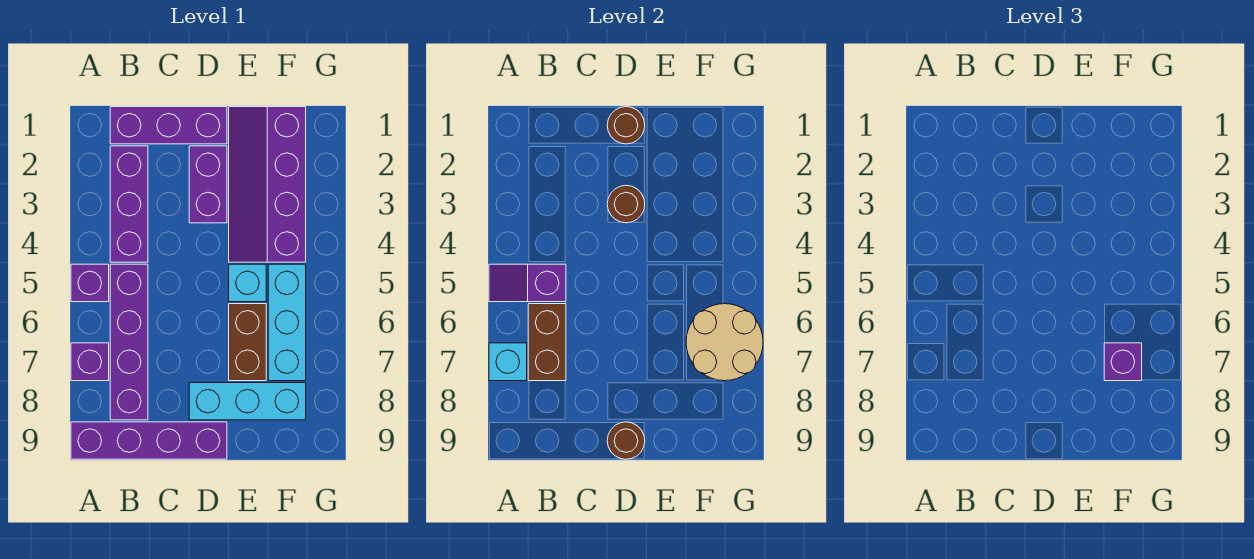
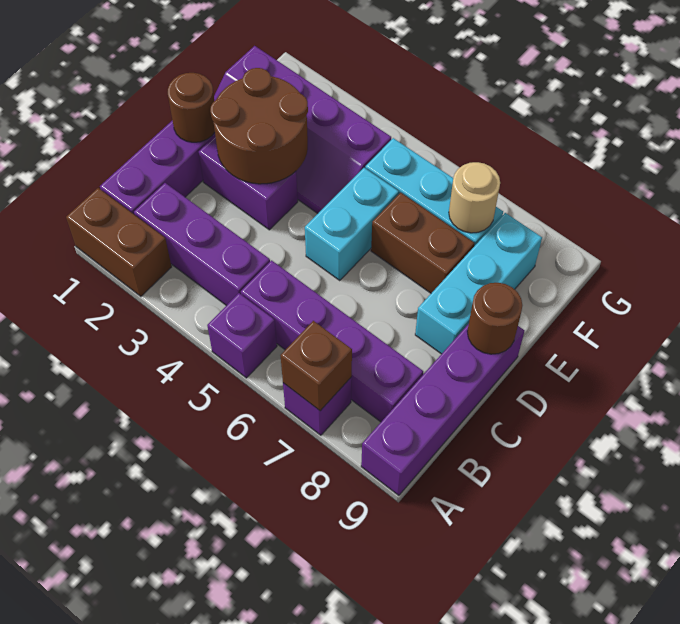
purple 1x2 slope [489,264,566,302] -> none
cyan 1x1 brick [489,343,527,381] -> brown 1x1 brick [280,321,352,411]
brown 1x2 brick [528,304,566,381] -> brown 1x2 brick moved to [66,188,172,296]
brown 1x1 round brick [607,185,645,223] -> brown 2x2 round brick [210,68,308,184]
cyan 1x1 brick [229,264,266,302] -> cyan 1x2 brick [305,168,399,281]
tan 2x2 round brick [686,304,763,381] -> tan 1x1 round brick [449,162,500,233]
purple 1x1 brick [1104,343,1142,381] -> none

